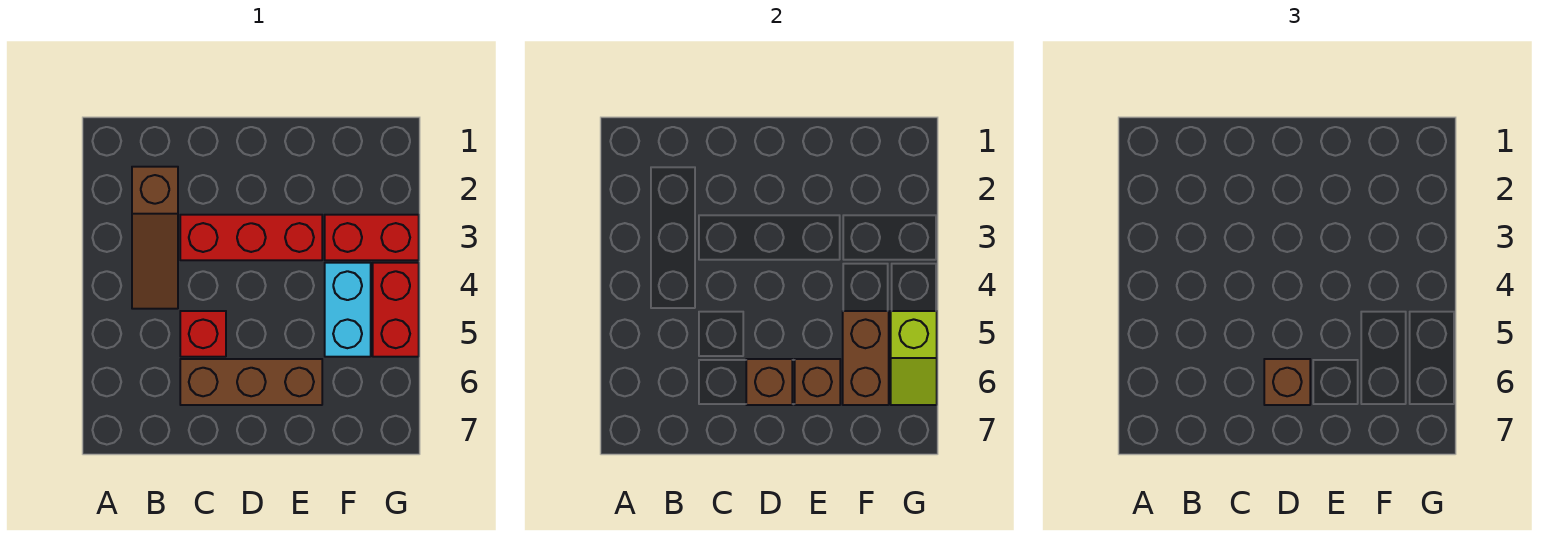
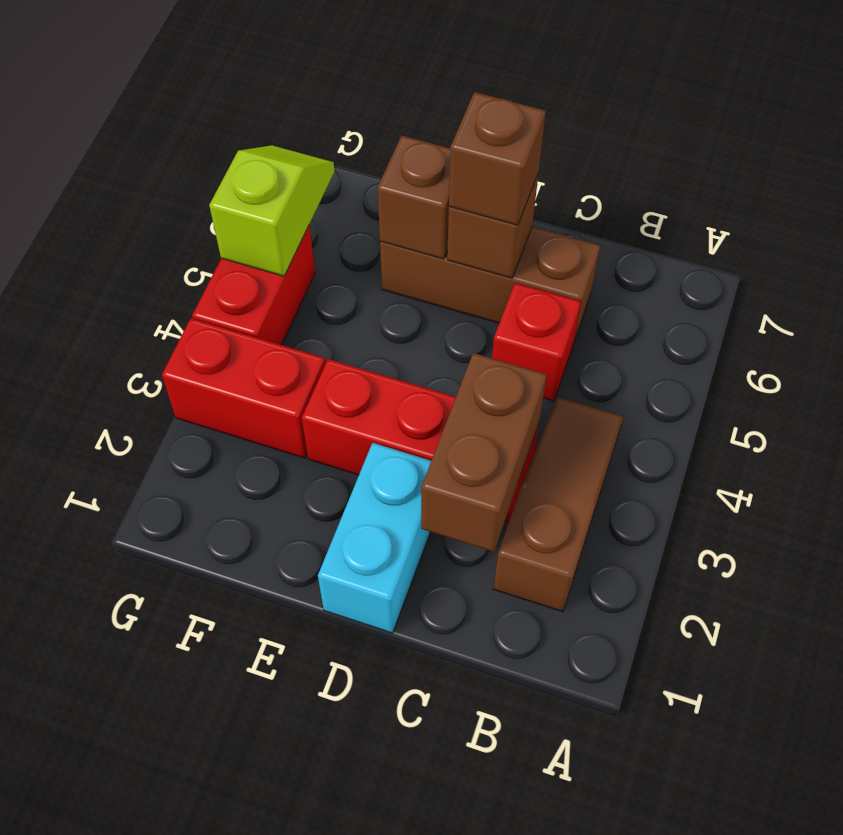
cyan 1x2 brick [325,263,371,357] -> cyan 1x2 brick moved to [318,443,431,633]
brown 1x2 brick [843,311,889,405] -> brown 1x2 brick moved to [421,353,547,552]

